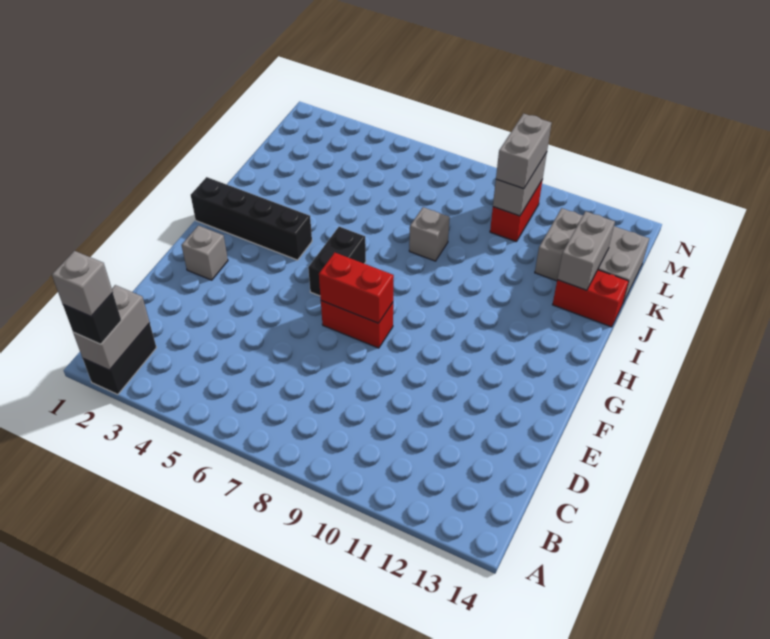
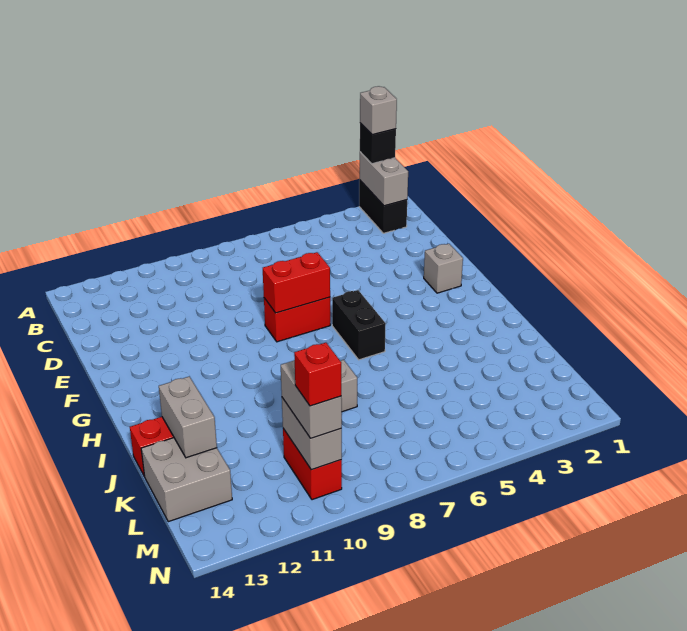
black 1x4 brick [191,177,312,260] -> none
grey 2x3 brick [535,208,649,303] -> grey 2x2 brick [141,438,232,522]
none -> red 1x1 brick [294,343,341,406]

